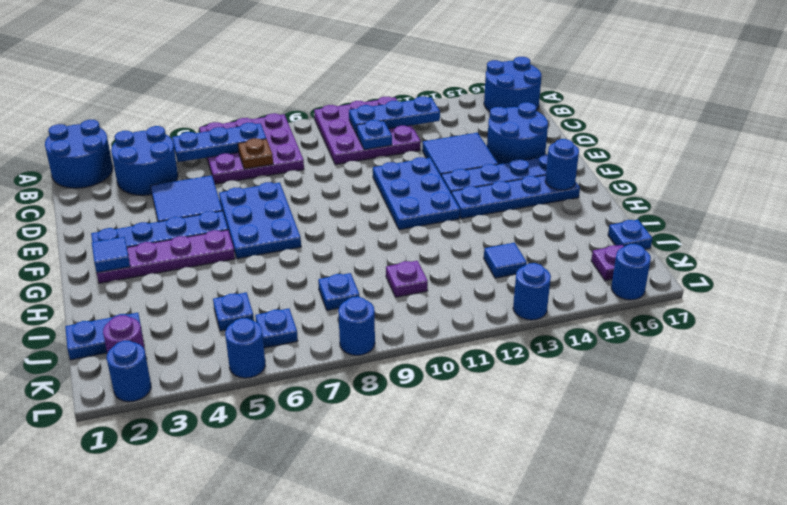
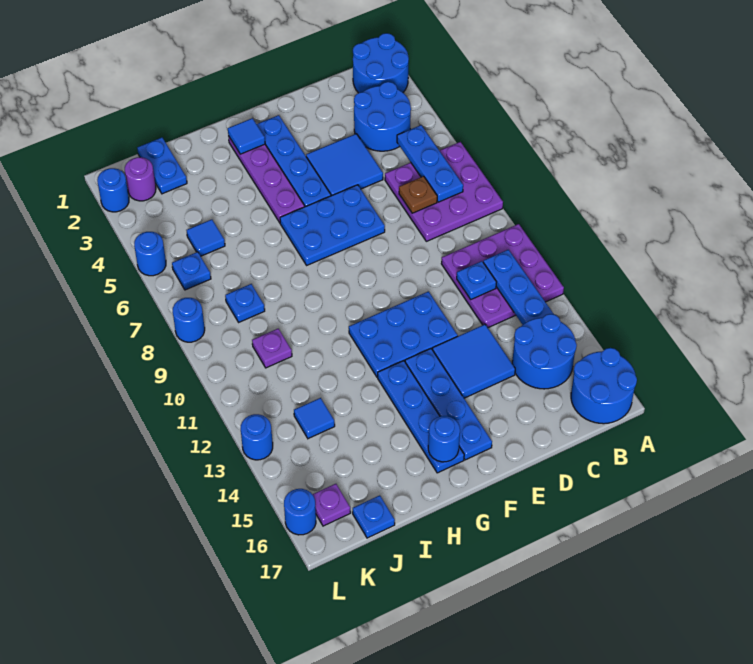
blue 2x2 round brick [487,102,548,164] -> blue 2x2 round brick moved to [512,314,577,389]
blue 1x1 plate [213,292,254,331] -> blue 1x1 tile [187,219,225,256]

